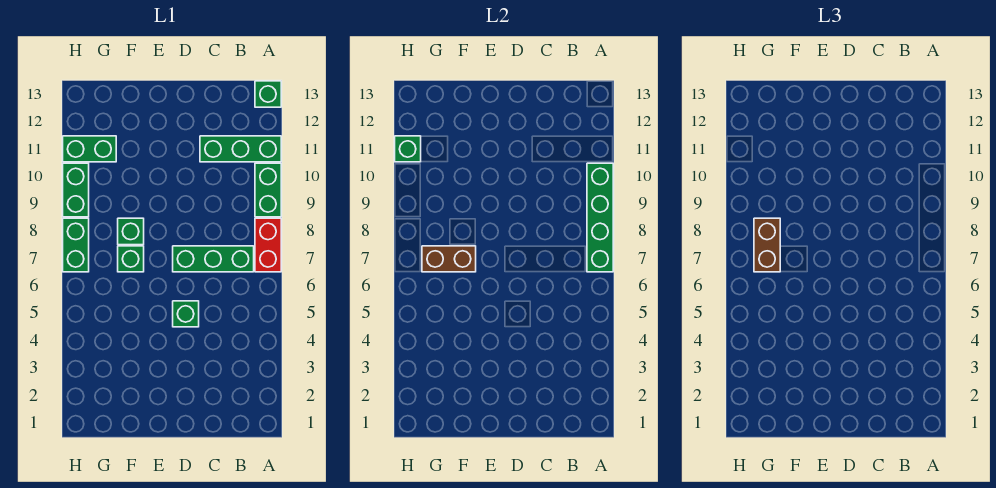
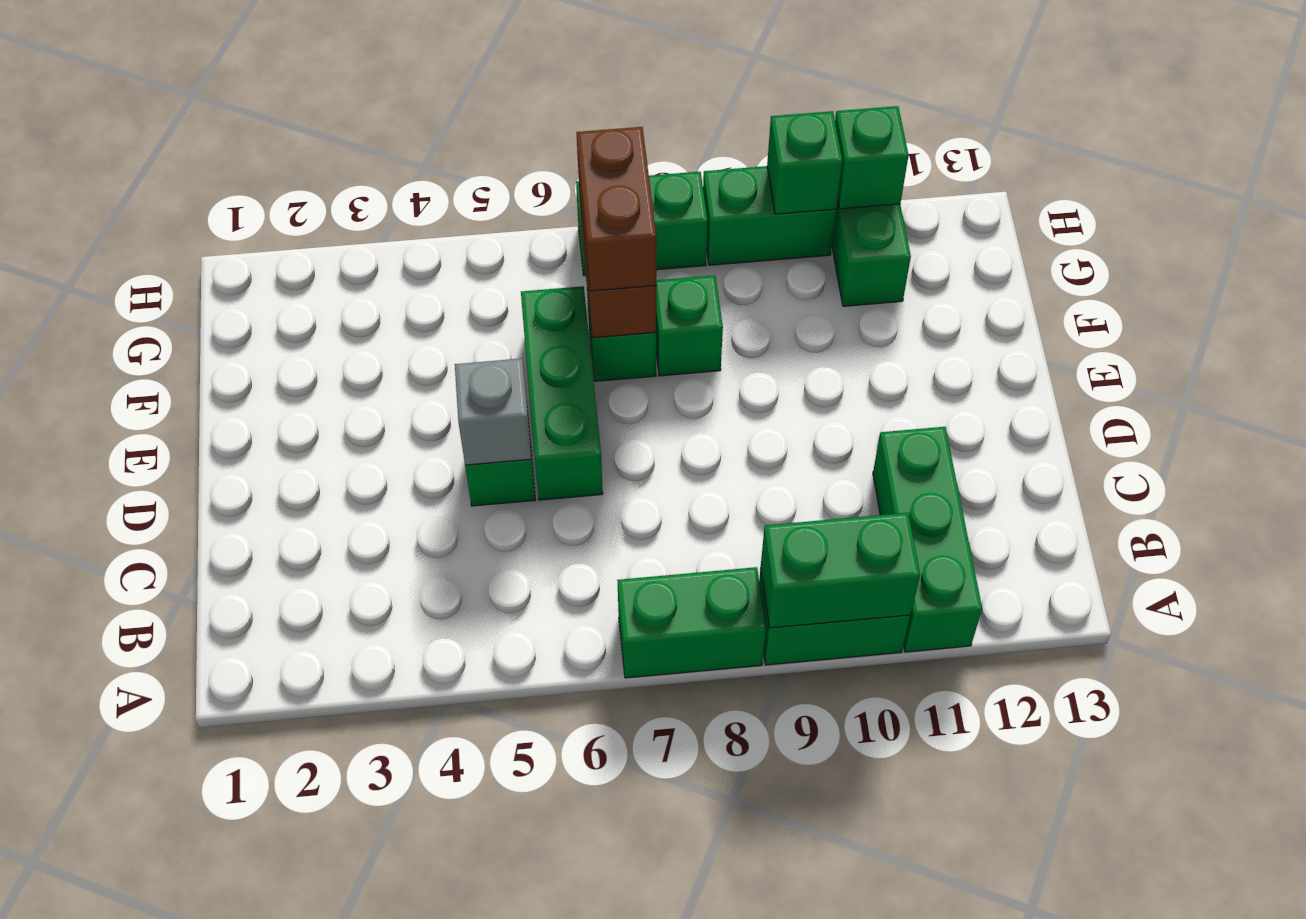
red 1x2 brick [255,218,281,272] -> green 1x2 brick [617,567,766,678]
green 1x4 brick [587,163,613,272] -> green 1x2 brick [761,513,920,628]
green 1x1 brick [255,81,281,107] -> green 1x1 brick moved to [767,111,842,214]
green 1x3 brick [173,246,254,272] -> green 1x3 brick moved to [521,286,603,500]
none -> grey 1x1 brick [455,359,531,465]
brown 1x2 brick [754,218,780,272] -> brown 1x2 brick turned to [576,127,656,291]

